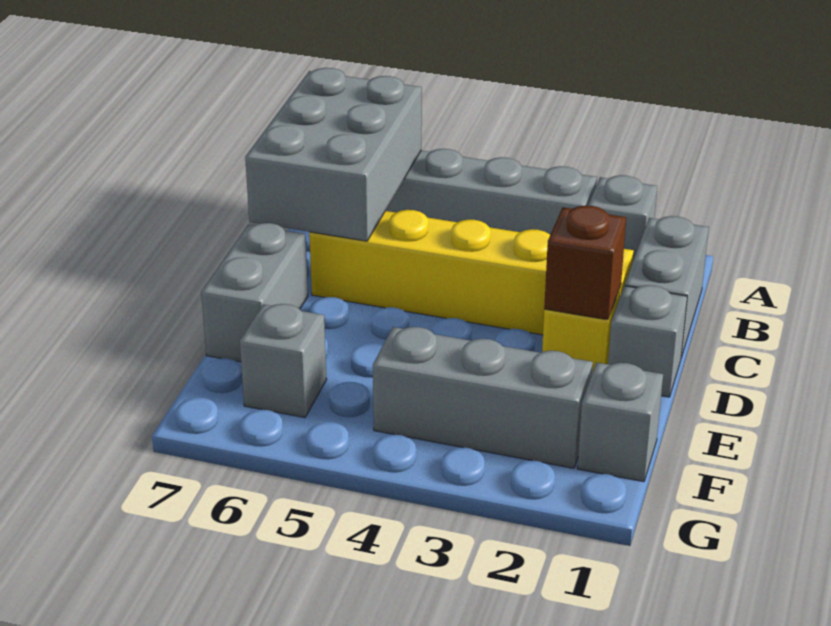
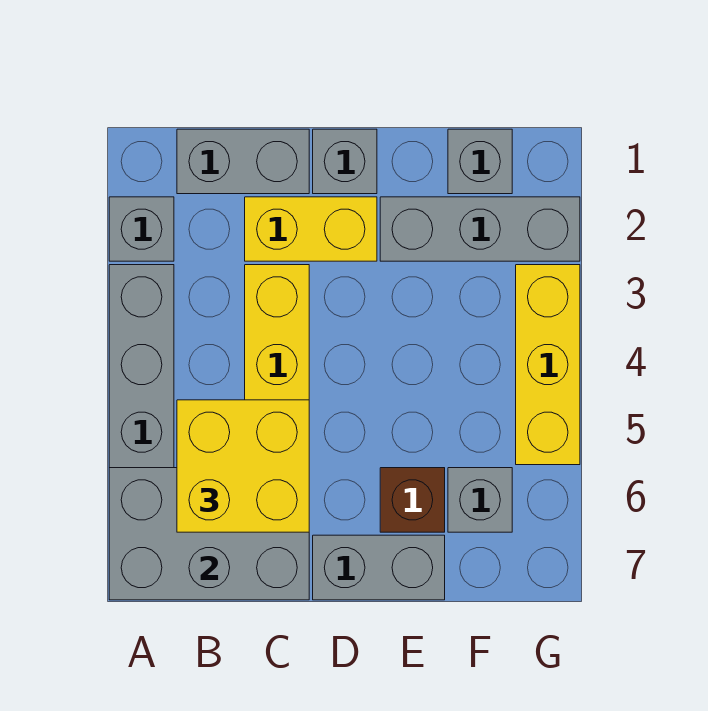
none -> yellow 2x2 brick [177,400,309,532]
brown 1x1 brick [544,206,626,320] -> brown 1x1 brick moved to [380,468,445,532]
grey 1x3 brick [373,327,593,468] -> grey 1x3 brick turned to [380,197,580,261]
none -> yellow 1x3 brick [516,265,580,465]

